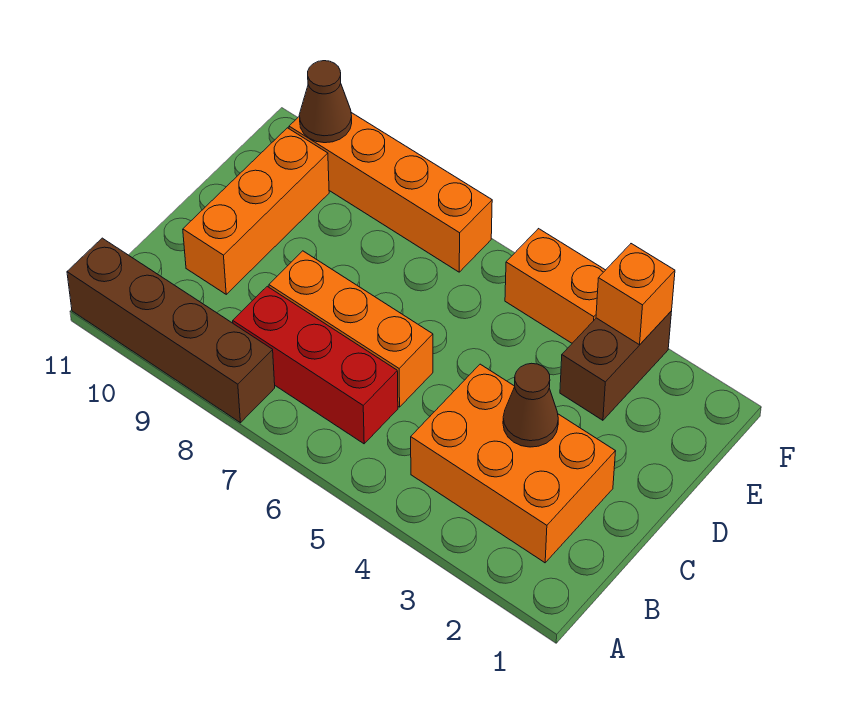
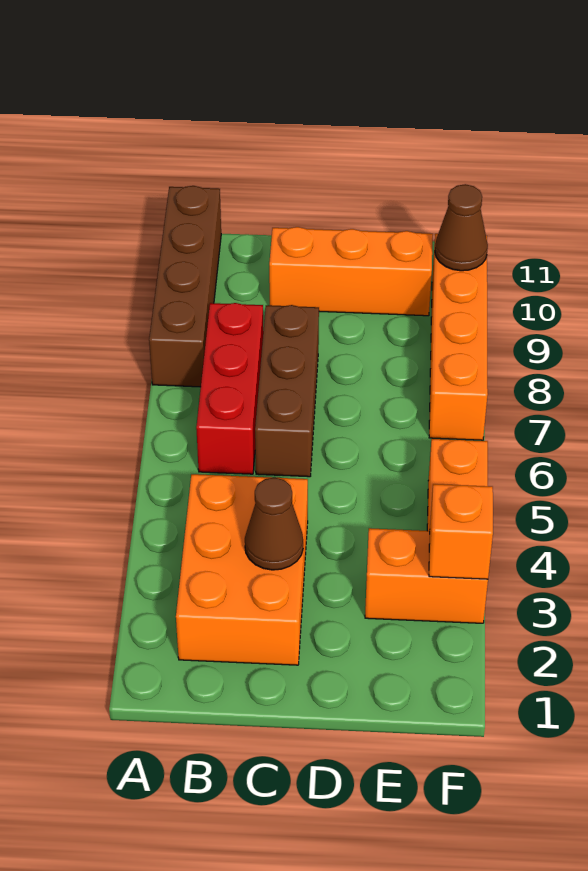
orange 1x3 brick [269,251,433,407] -> brown 1x3 brick [255,305,319,477]
brown 1x2 brick [560,311,672,420] -> orange 1x2 brick [365,528,488,623]

